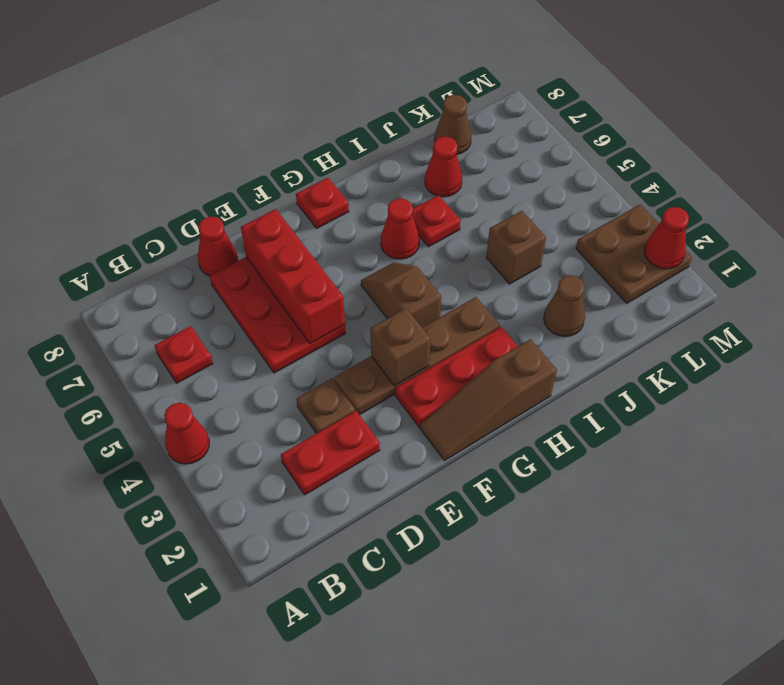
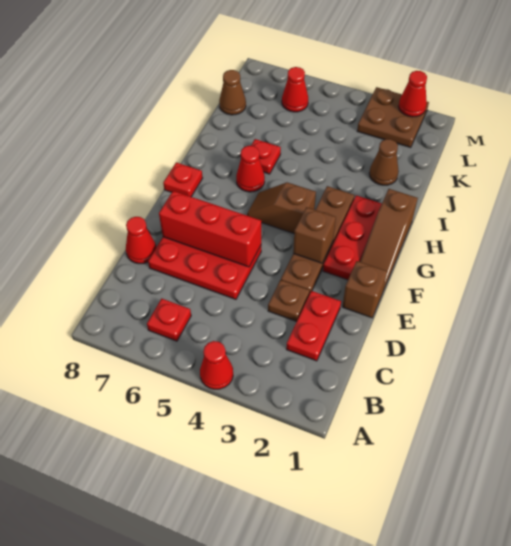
brown 1x1 brick [486,211,546,284] -> brown 1x1 brick moved to [342,261,387,318]
red 1x1 cone [425,136,462,197] -> red 1x1 cone moved to [282,67,308,112]

